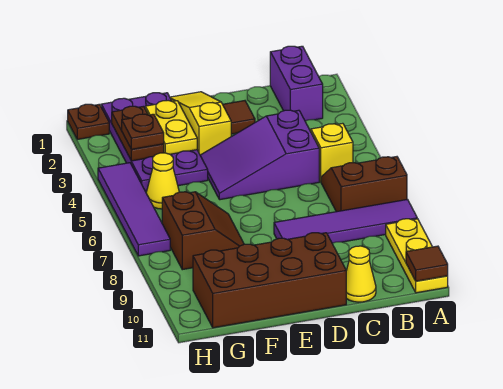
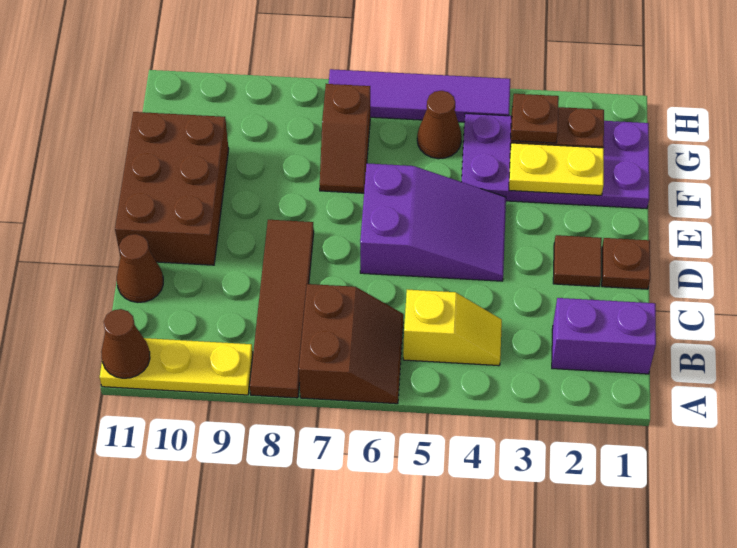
purple 1x4 tile [274,199,417,243] -> brown 1x4 tile [250,220,314,398]
brown 1x1 tile [406,246,448,281] -> brown 1x1 cone [101,309,150,378]
purple 2x3 slope [200,110,319,200] -> purple 2x3 slope turned to [360,163,506,281]
yellow 1x1 cone [346,246,376,302] -> brown 1x1 cone [117,234,163,302]
brown 2x4 brick [193,233,346,328] -> brown 2x3 brick [115,112,229,265]
yellow 1x3 slope [170,92,231,155] -> none
brown 2x2 slope [162,192,244,270] -> brown 1x2 slope [320,84,370,193]
yellow 1x1 cone [146,153,179,209] -> brown 1x1 cone [417,91,462,159]
brown 1x1 plate [68,104,109,139] -> brown 1x1 plate moved to [602,238,650,289]

